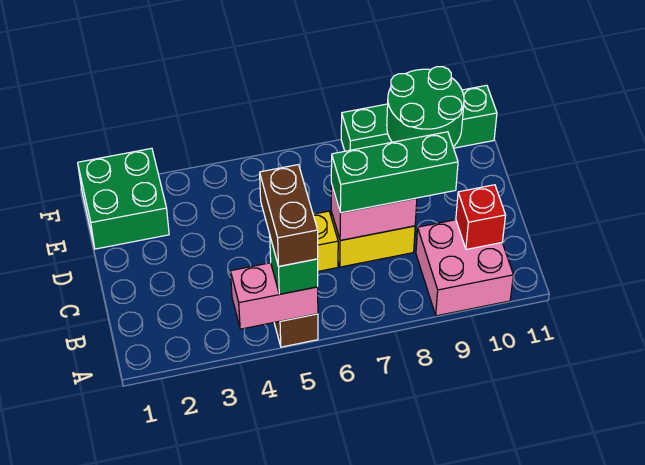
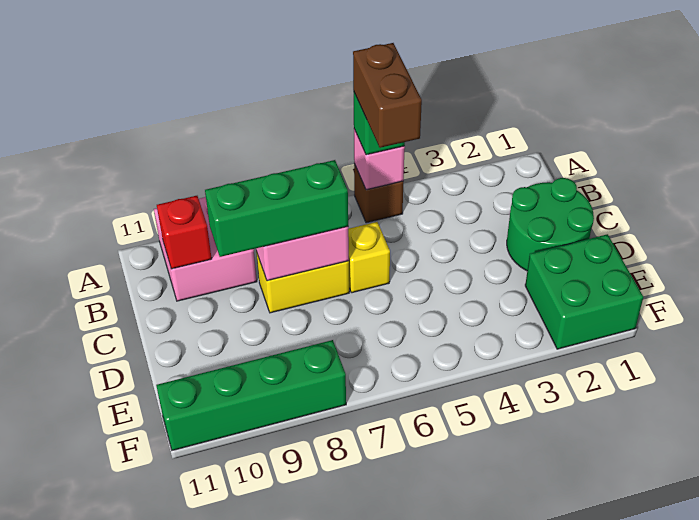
pink 1x2 brick [231,263,318,329] -> pink 1x1 brick [354,129,405,190]
green 2x2 round brick [387,67,464,147] -> green 2x2 round brick moved to [507,178,594,271]

